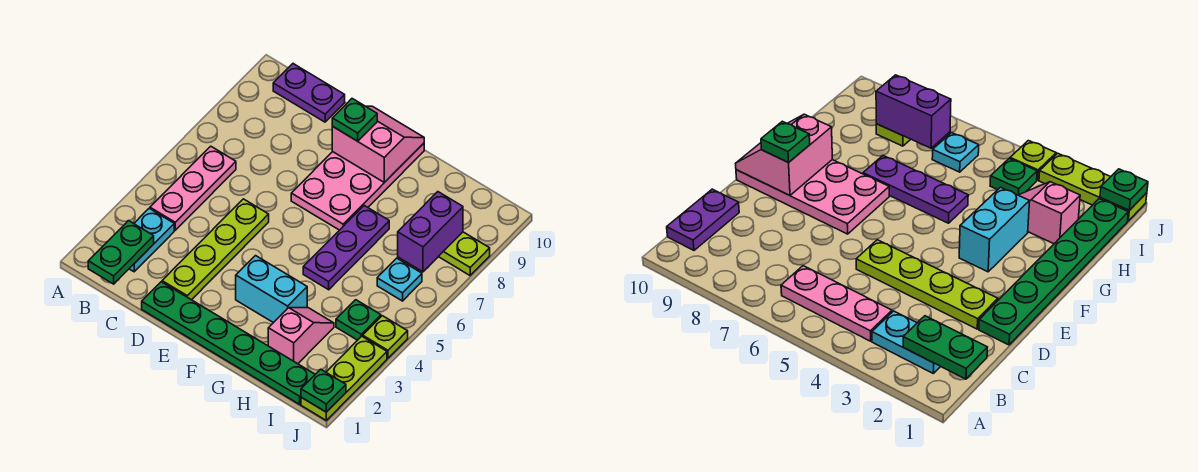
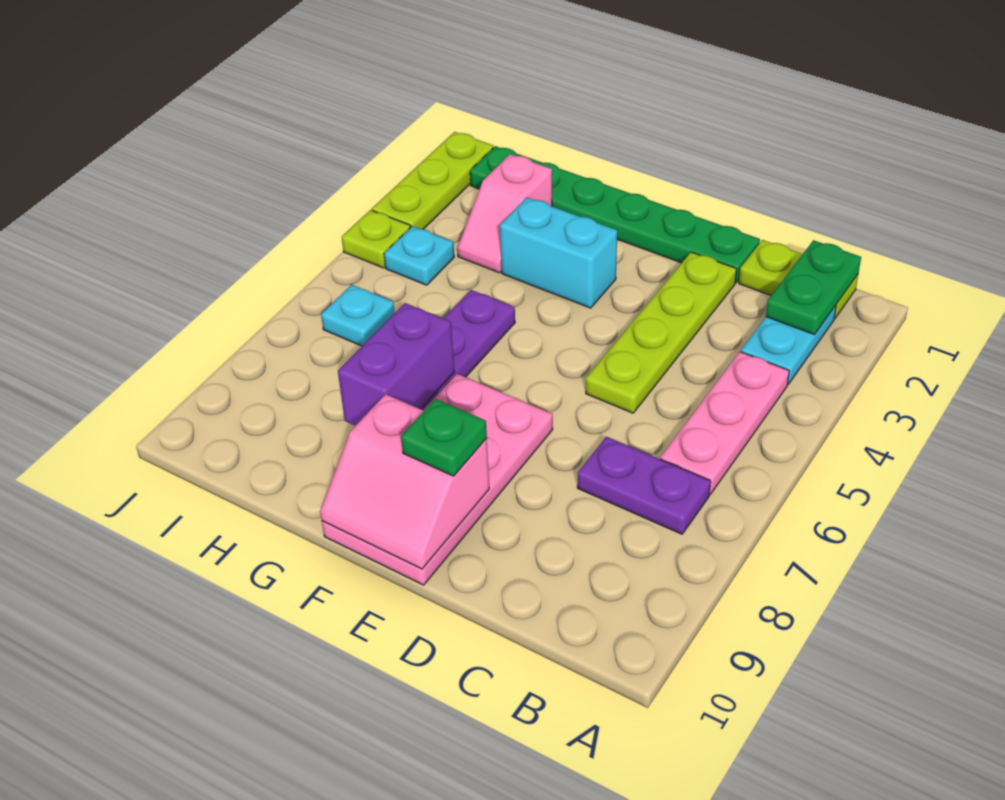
purple 1x2 plate [273,64,345,122] -> purple 1x2 plate moved to [577,437,711,534]
green 1x1 plate [336,300,381,340] -> cyan 1x1 plate [384,226,454,285]
purple 1x2 brick [398,192,463,272] -> purple 1x2 brick moved to [338,303,454,426]
lime 1x2 plate [438,232,490,275] -> lime 1x2 plate moved to [739,240,858,319]
green 1x1 plate [301,369,346,412] -> none

